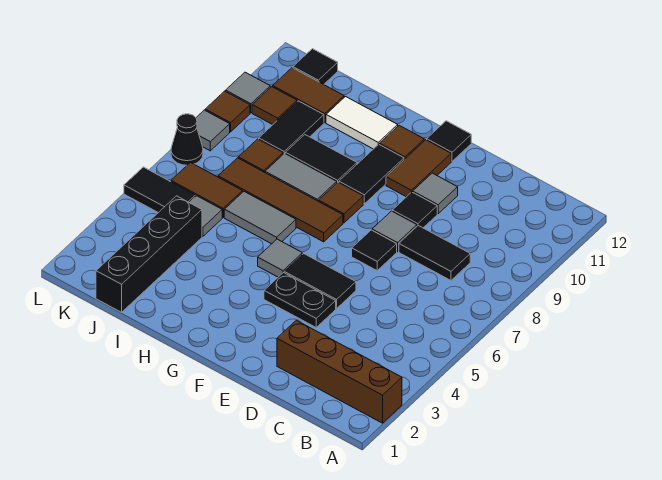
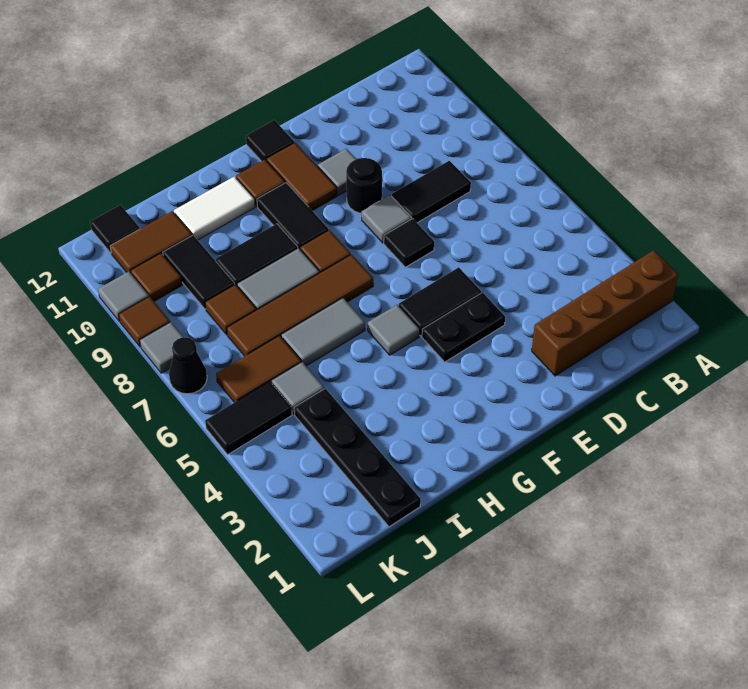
black 1x1 tile [392,192,437,228] -> black 1x1 round brick [346,158,382,213]
black 1x4 brick [96,196,202,312] -> black 1x4 plate [294,389,421,527]

